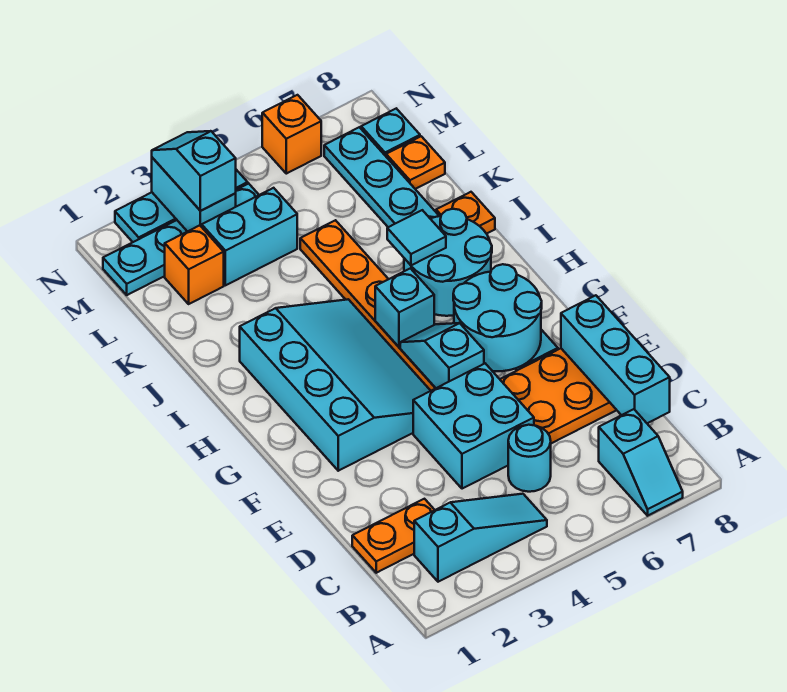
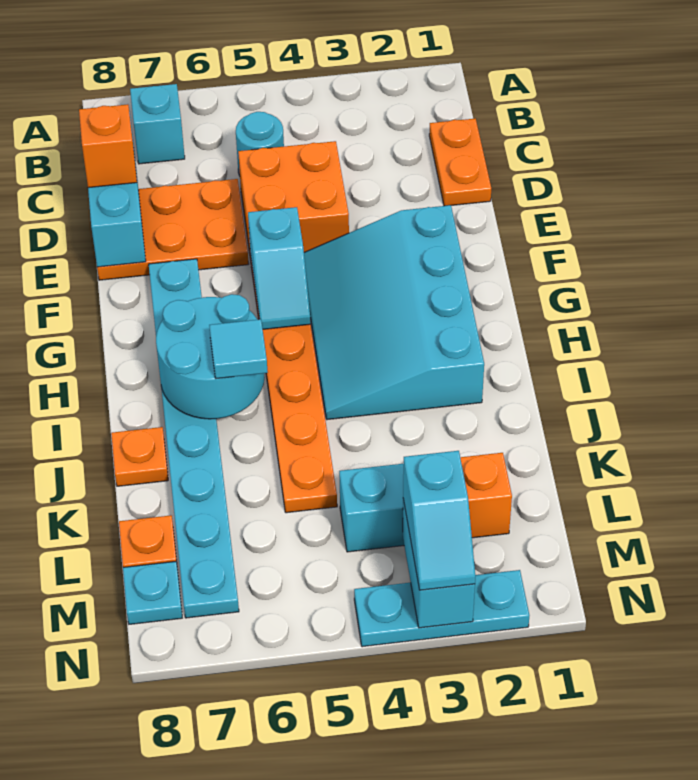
cyan 1x3 slope [414,494,547,582] -> none
orange 1x2 plate [352,499,434,573] -> orange 1x2 plate turned to [429,118,491,206]
cyan 2x2 brick [413,364,534,489] -> orange 2x2 brick [238,141,349,260]
cyan 2x2 round brick [453,264,542,371] -> none
cyan 1x1 brick [375,268,434,347] -> none
cyan 1x4 plate [103,184,259,295] -> none
orange 1x1 brick [262,95,321,174] -> orange 1x1 brick moved to [79,104,137,188]

